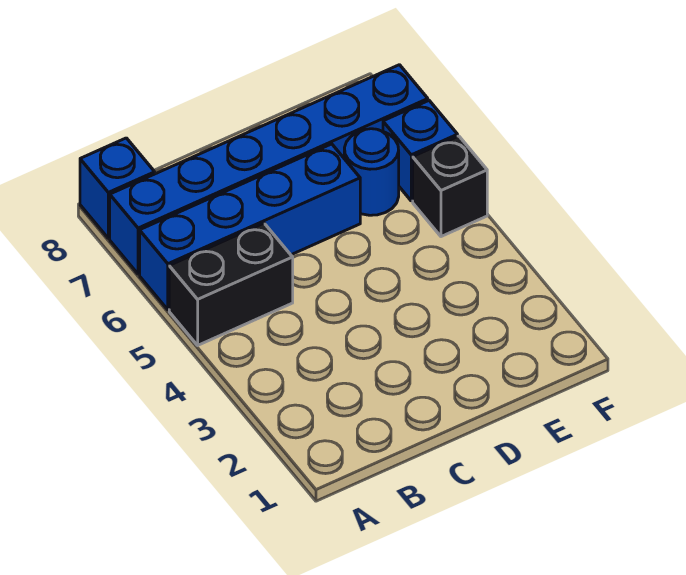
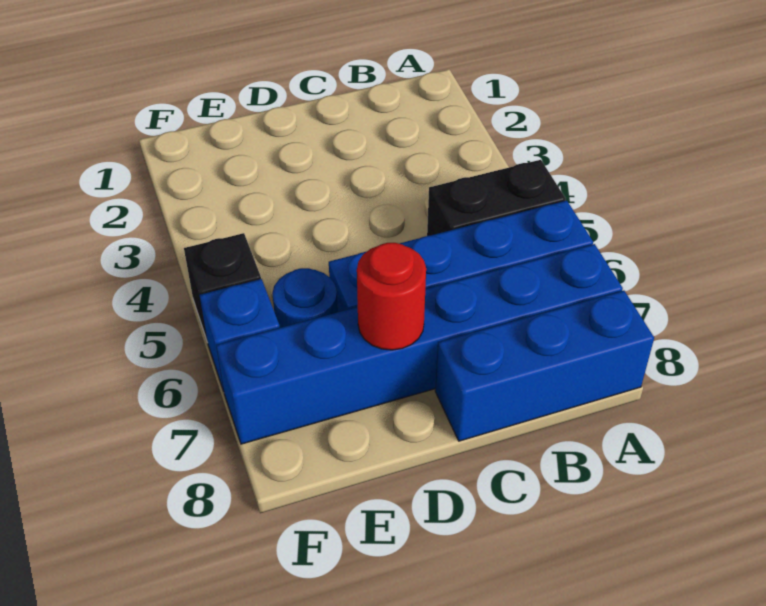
blue 1x1 brick [80,138,155,238] -> blue 1x3 brick [435,291,654,441]
none -> red 1x1 round brick [357,243,426,350]

